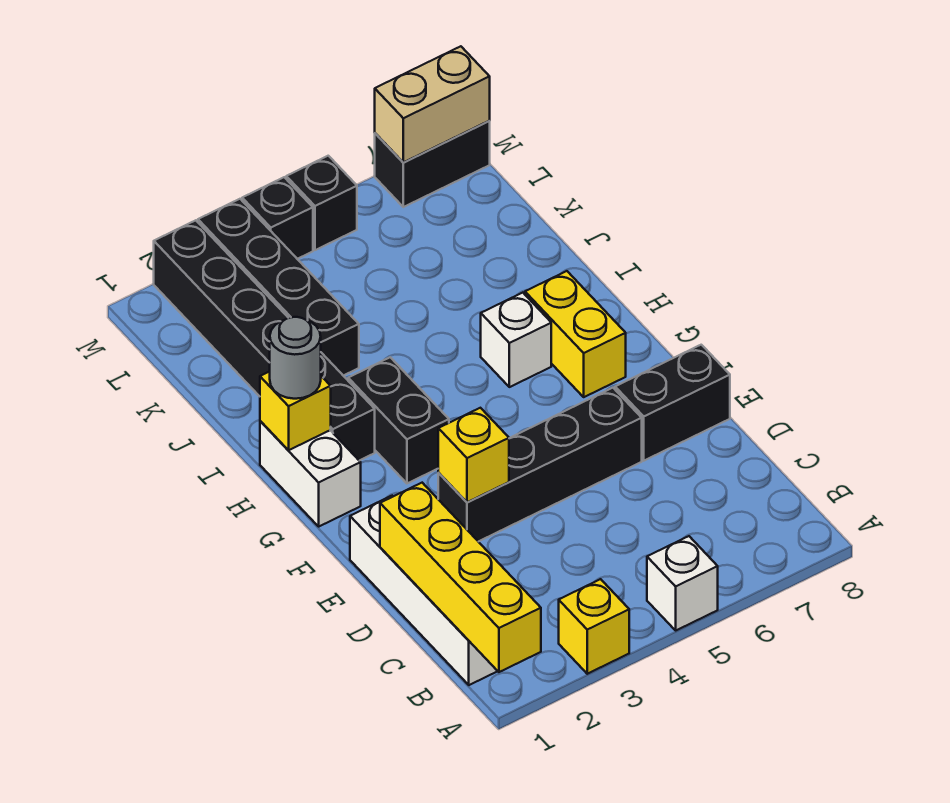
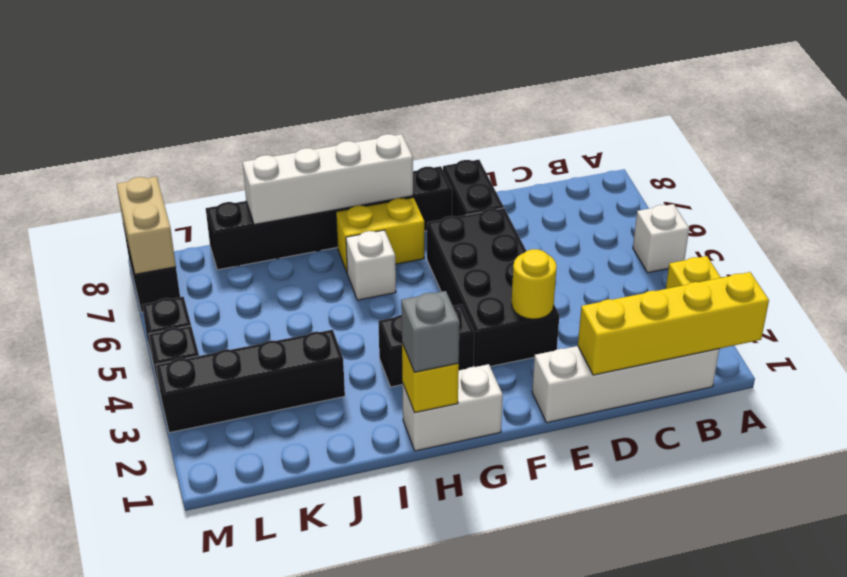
black 1x4 brick [438,388,642,542] -> black 2x4 brick [427,208,560,367]
yellow 1x1 brick [438,408,509,502] -> yellow 1x1 round brick [512,249,557,319]
none -> white 1x4 brick [243,134,413,225]
grey 1x1 round brick [270,317,321,399] -> grey 1x1 brick [401,291,460,372]
black 1x6 brick [154,220,375,461] -> black 1x6 brick moved to [206,166,452,270]

